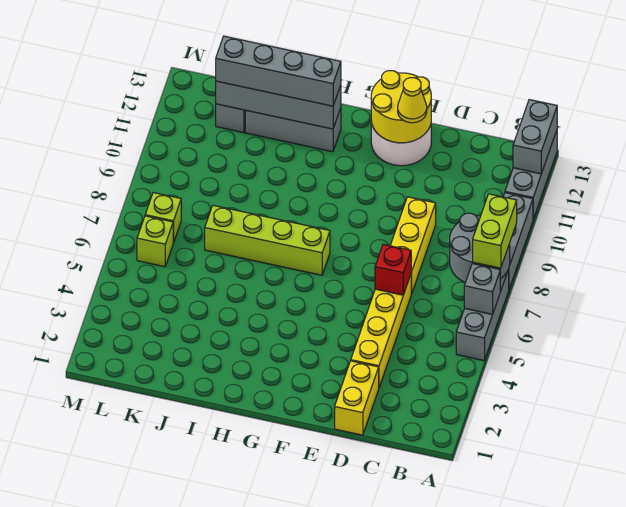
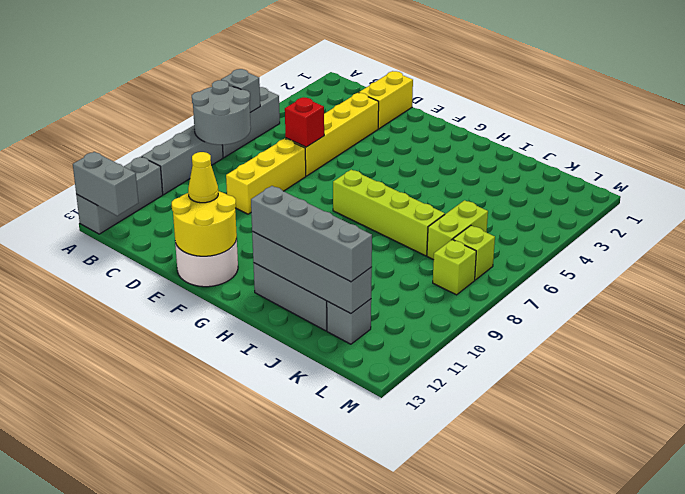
lime 1x2 brick [473,194,517,268] -> lime 1x2 brick moved to [427,200,488,260]
grey 1x2 brick [513,100,557,174] -> grey 1x2 brick turned to [73,152,138,216]
lime 1x1 brick [137,216,173,267] -> lime 1x1 brick moved to [433,240,476,295]

